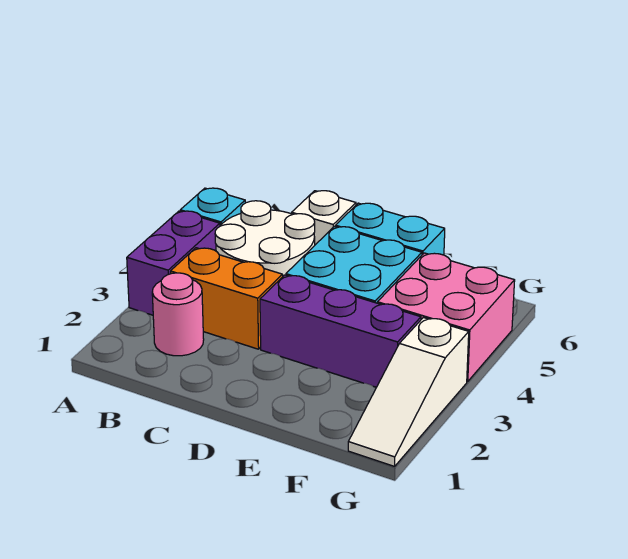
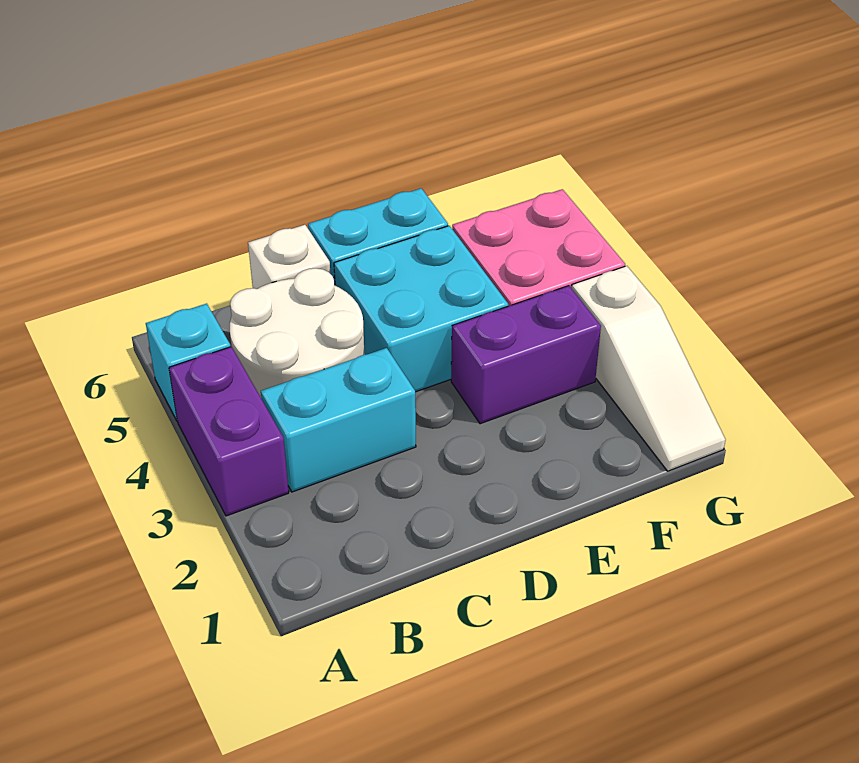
pink 1x1 round brick [152,273,204,356] -> none
orange 1x2 brick [170,248,283,349] -> cyan 1x2 brick [261,348,416,492]
purple 1x3 brick [260,275,421,387] -> purple 1x2 brick [451,286,601,424]

